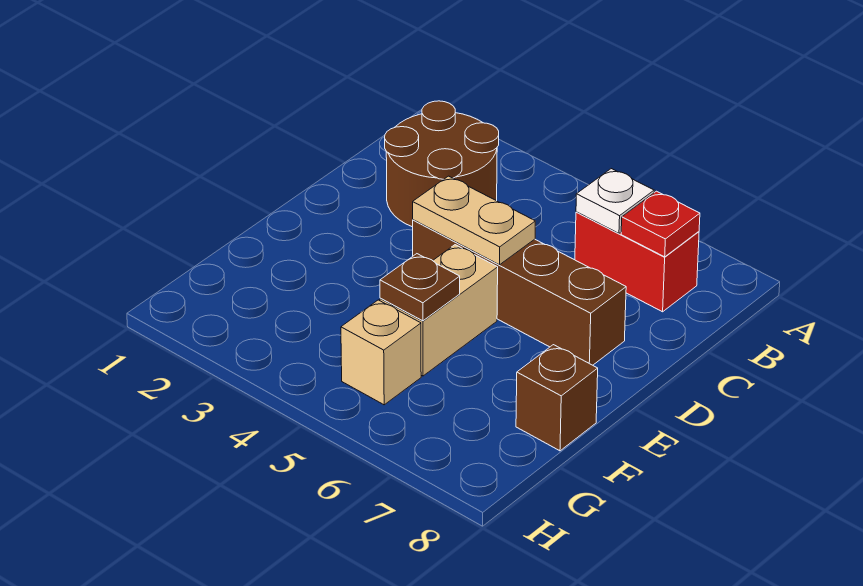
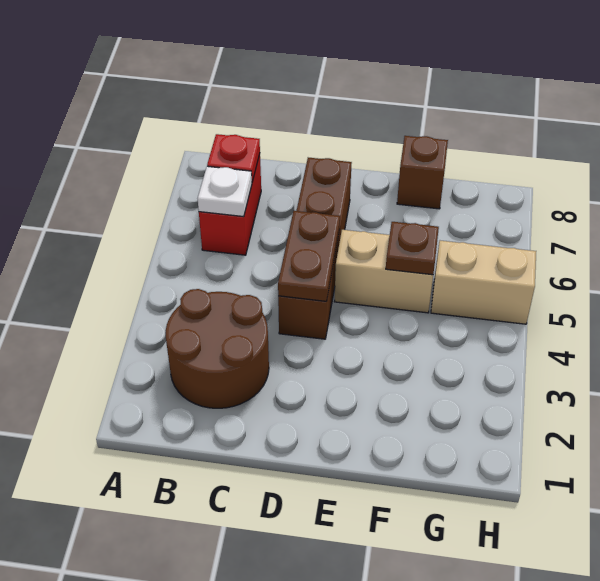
tan 1x2 plate [413,176,535,265] -> brown 1x2 plate [278,211,340,301]
tan 1x1 brick [341,300,421,405] -> tan 1x2 brick [431,241,536,324]

